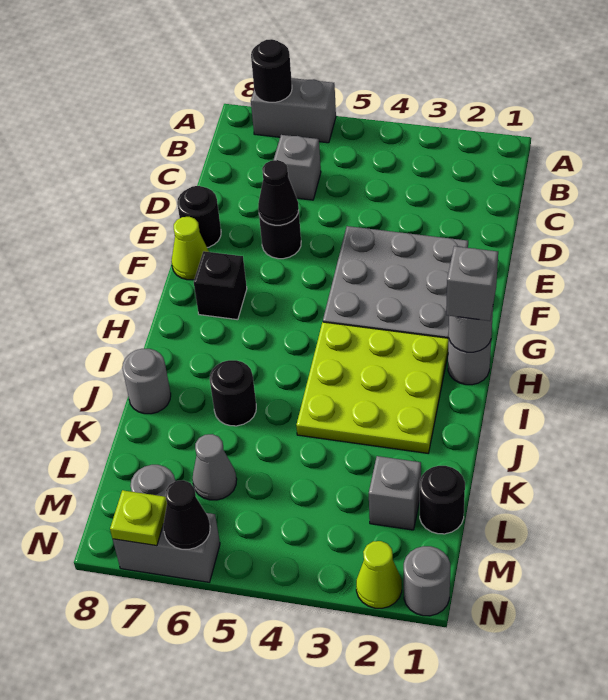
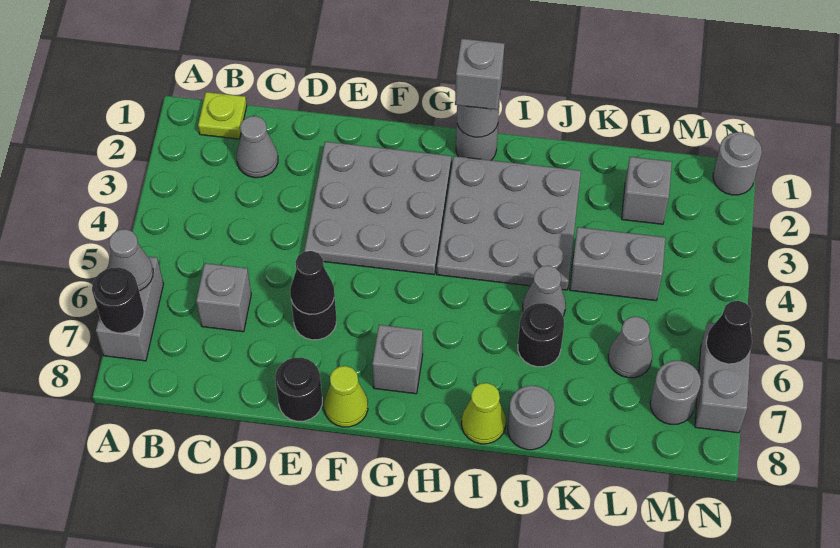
none -> grey 1x1 cone [109,229,153,291]
none -> grey 1x1 cone [237,116,278,178]
black 1x1 brick [194,251,247,320] -> grey 1x1 brick [372,325,423,394]
lime 3x3 plate [296,322,449,453] -> grey 3x3 plate [437,156,581,290]
none -> grey 1x1 cone [523,266,566,316]
none -> grey 1x2 brick [570,227,665,300]
black 1x1 round brick [420,466,465,534] -> none
lime 1x1 cone [356,541,402,608] -> lime 1x1 cone moved to [462,383,506,444]
lime 1x1 plate [110,490,167,546] -> lime 1x1 plate moved to [198,92,247,139]

